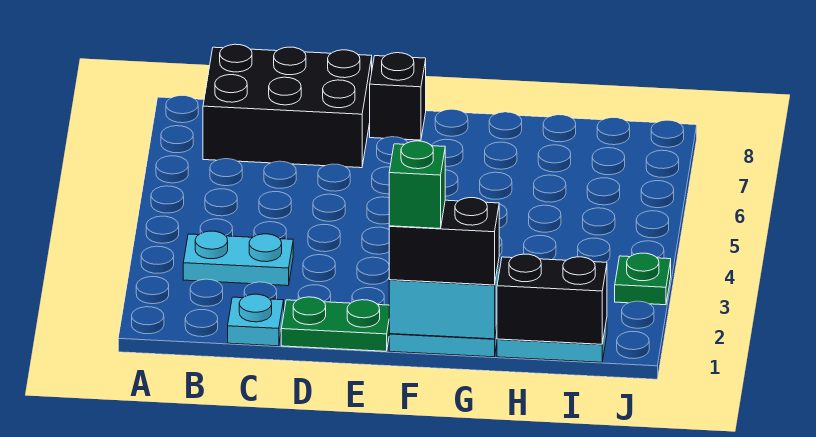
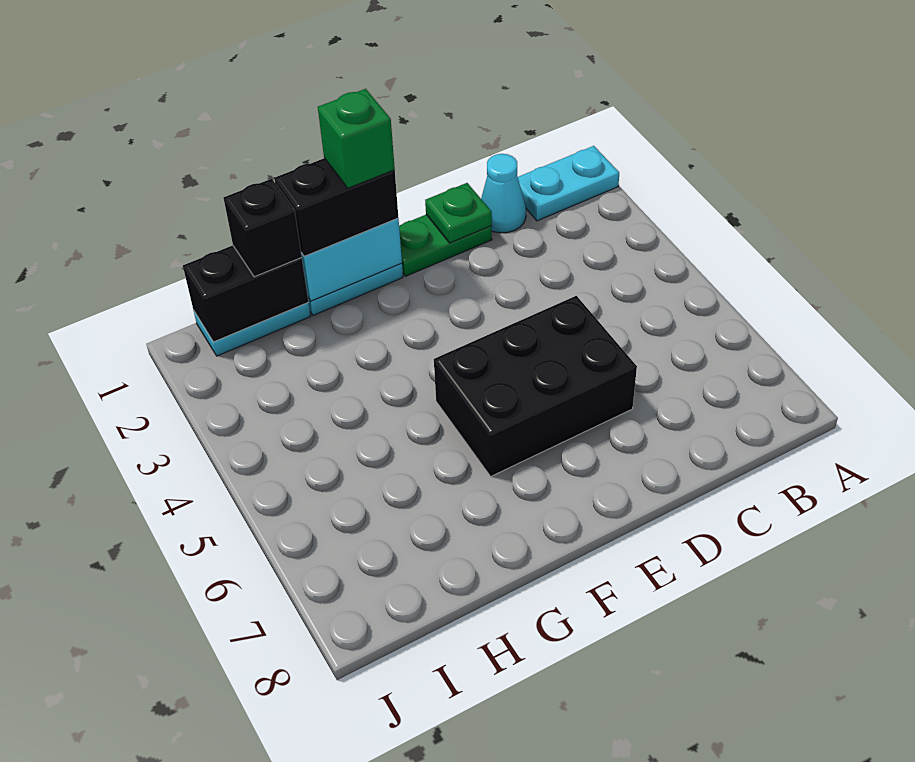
cyan 1x2 plate [183,231,293,286] -> cyan 1x2 plate moved to [518,146,619,221]
black 2x3 brick [203,44,372,168] -> black 2x3 brick moved to [434,296,637,476]
cyan 1x1 plate [228,294,284,346] -> cyan 1x1 cone [481,154,526,233]
black 1x1 brick [370,53,426,140] -> black 1x1 brick moved to [223,179,302,277]
green 1x1 plate [615,253,671,305] -> green 1x1 plate moved to [425,183,492,243]

